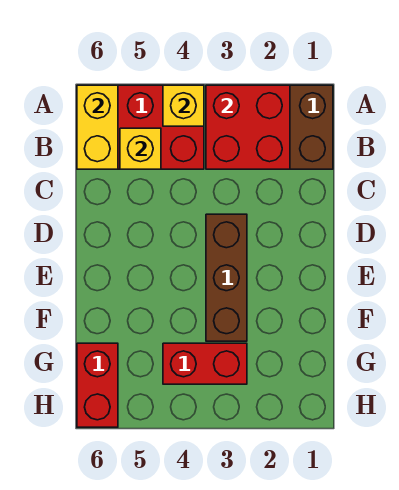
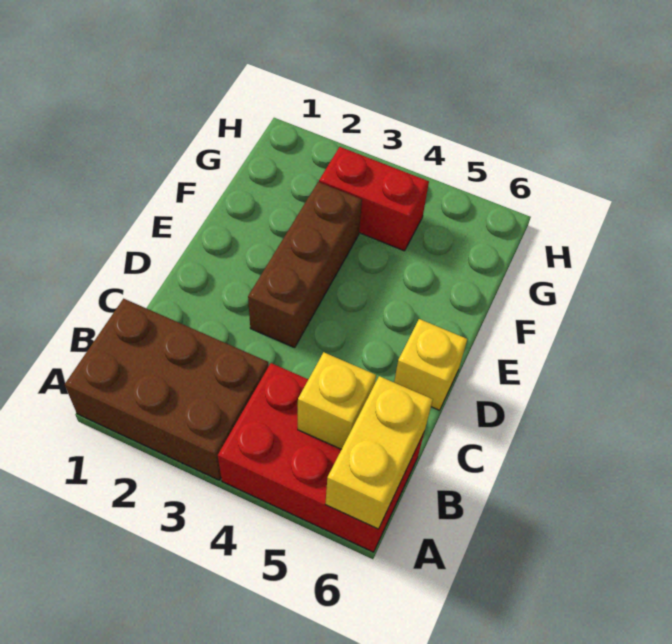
red 2x2 brick [206,85,290,169] -> none
yellow 1x1 brick [163,85,204,126] -> yellow 1x1 brick moved to [394,319,467,410]
red 1x2 brick [77,343,118,427] -> none

